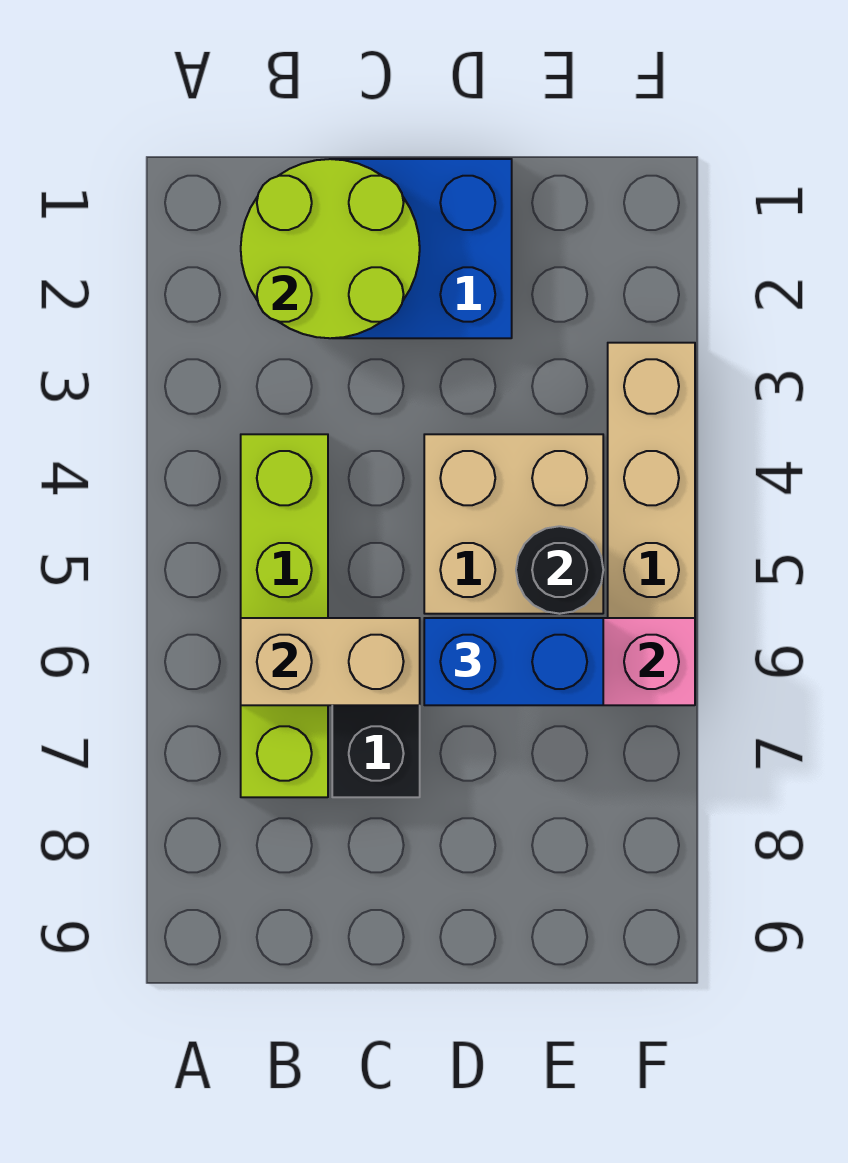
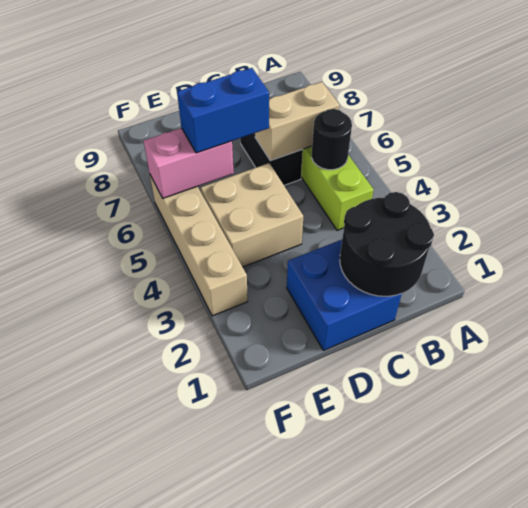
lime 2x2 round brick [241,159,420,338] -> black 2x2 round brick [340,192,434,296]
black 1x1 round brick [516,526,603,614] -> black 1x1 round brick moved to [312,109,352,170]

